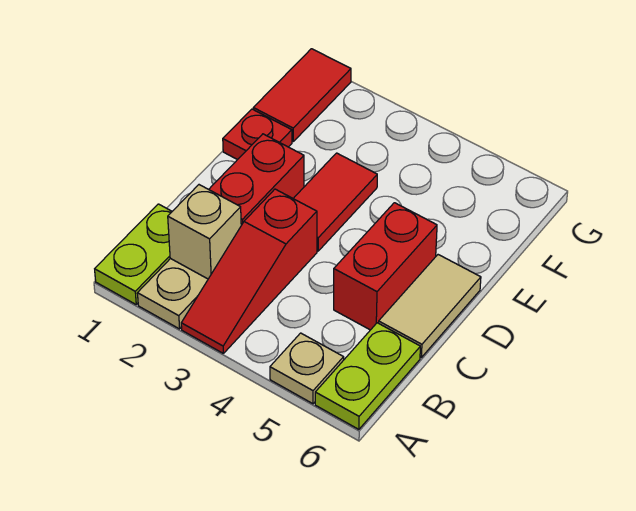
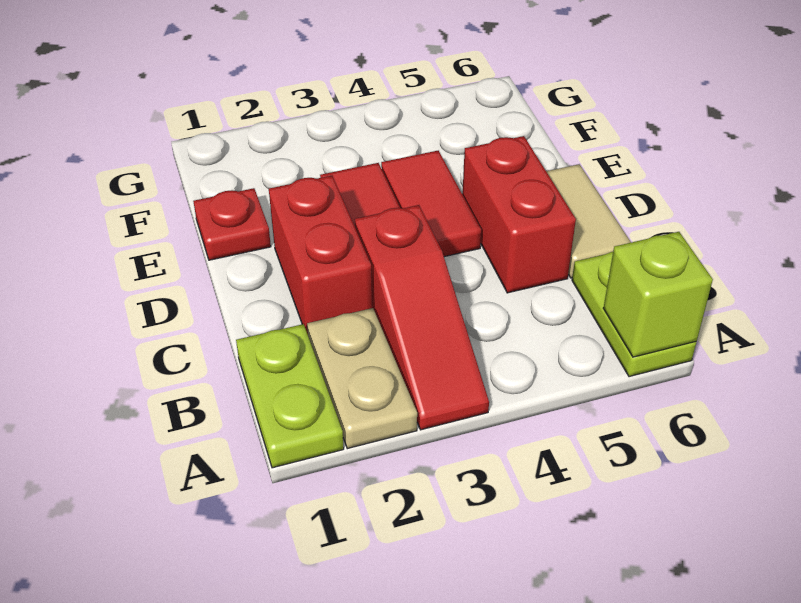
tan 1x1 plate [270,333,344,404] -> none
none -> lime 1x1 brick [603,232,713,357]
tan 1x1 brick [168,185,241,279] -> none
red 1x2 tile [253,49,351,141] -> red 1x2 tile moved to [381,151,481,257]

